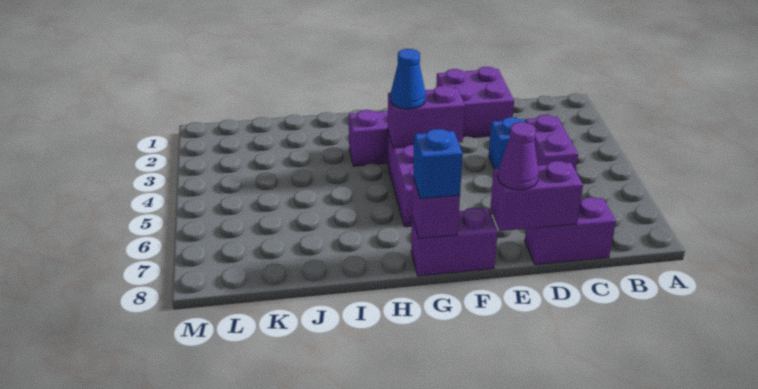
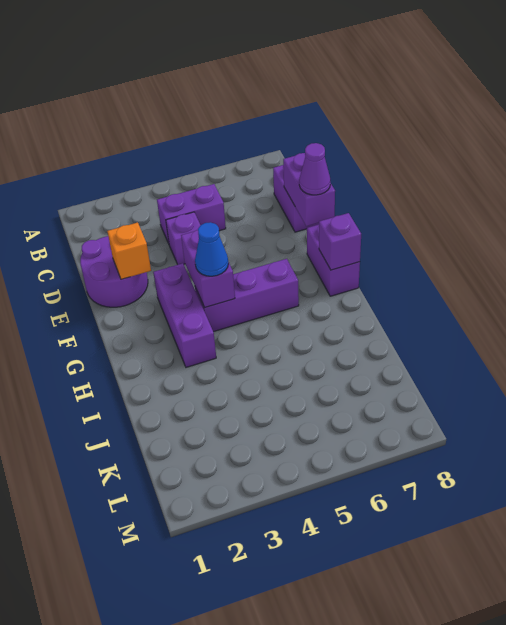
purple 2x2 brick [436,67,514,137] -> purple 2x2 round brick [80,236,148,307]
blue 1x1 brick [489,117,525,169] -> purple 1x1 brick [166,212,200,265]
none -> orange 1x1 brick [107,222,151,279]
blue 1x1 brick [413,129,463,199] -> none

